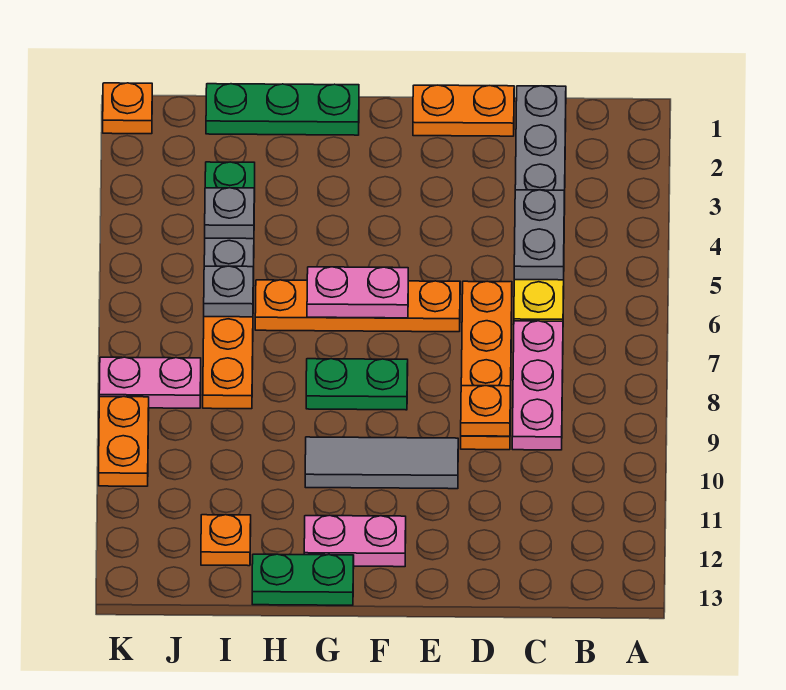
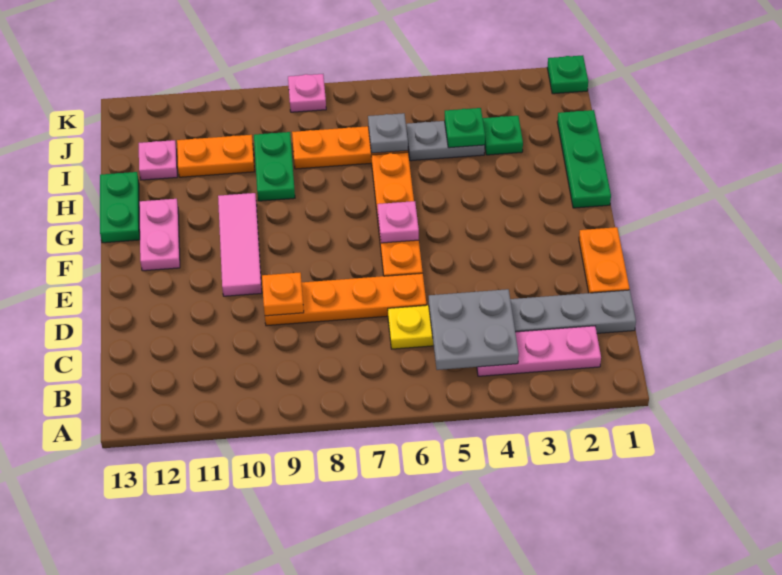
grey 1x2 plate [514,190,564,280] -> grey 2x2 plate [429,289,519,370]
pink 1x3 plate [512,321,563,450] -> pink 1x3 plate moved to [477,326,601,376]
grey 1x3 tile [305,437,458,489] -> pink 1x3 tile [218,193,262,296]
pink 1x2 plate [307,267,408,318] -> pink 1x1 plate [377,201,419,243]
green 1x2 plate [306,359,408,410] -> green 1x2 plate moved to [254,132,295,201]
grey 1x1 plate [205,188,254,239] -> green 1x1 plate [444,108,485,148]
orange 1x1 plate [201,515,251,566] -> pink 1x1 plate [139,140,177,180]
pink 1x2 plate [99,357,201,408] -> pink 1x1 plate [288,74,326,112]
orange 1x1 plate [103,83,152,134] -> green 1x1 plate [547,55,588,94]
orange 1x2 plate [99,397,149,486] -> orange 1x2 plate moved to [177,135,255,177]

